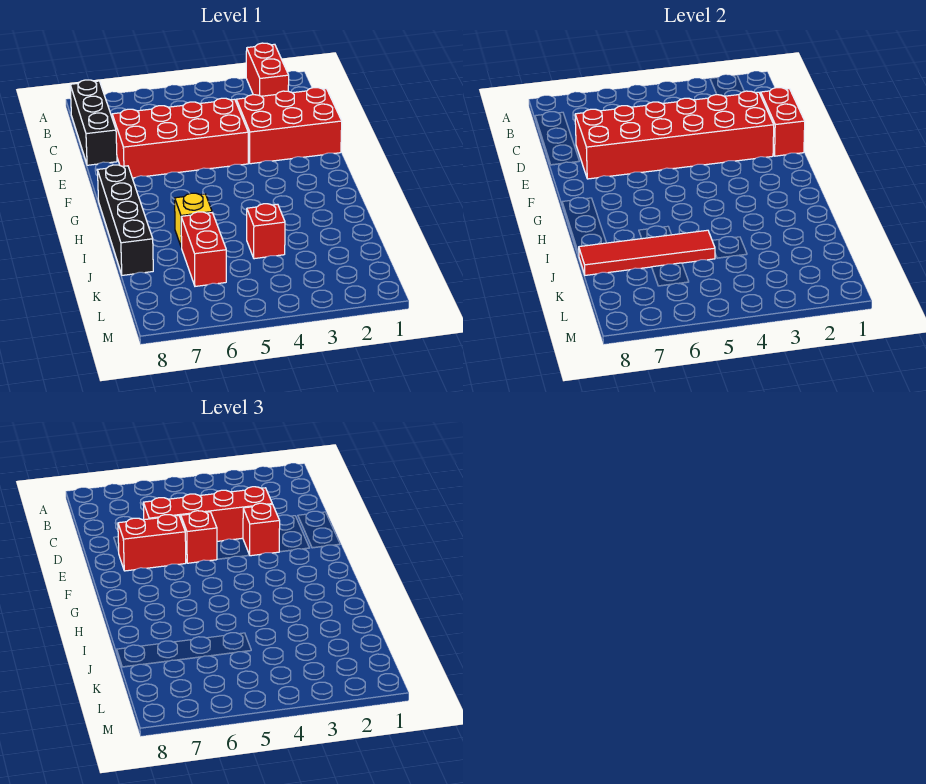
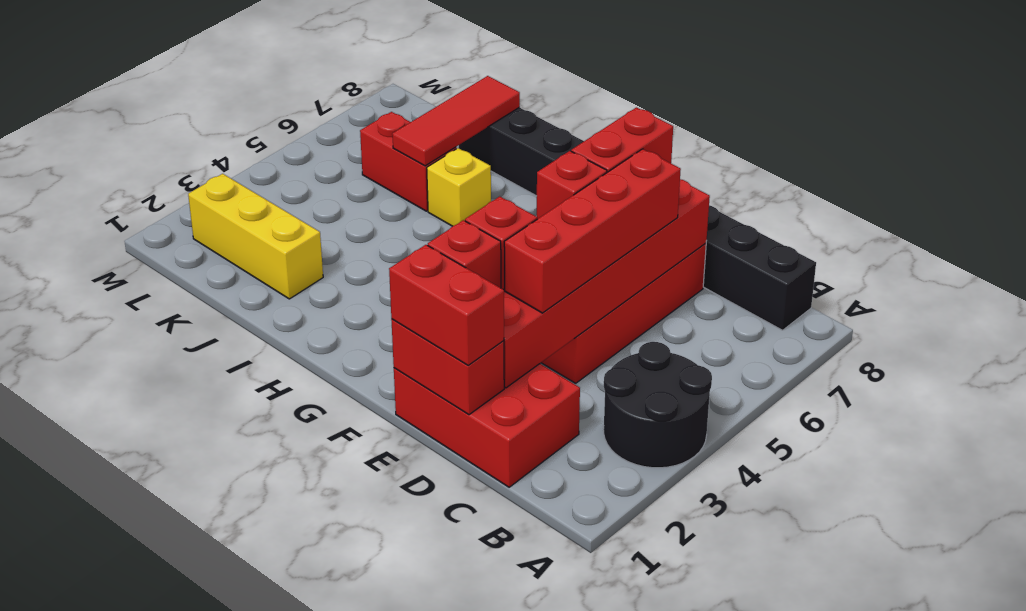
red 1x2 brick [246,43,289,96] -> red 1x2 brick moved to [389,245,504,365]
none -> black 2x2 round brick [604,342,712,468]
red 2x3 brick [236,88,342,164] -> red 2x3 brick turned to [394,364,580,487]
none -> yellow 1x3 brick [188,174,323,299]
red 1x1 brick [247,204,285,259] -> red 1x1 brick moved to [428,220,501,288]
red 1x4 tile [579,230,715,275] -> red 1x3 tile [392,76,520,166]

